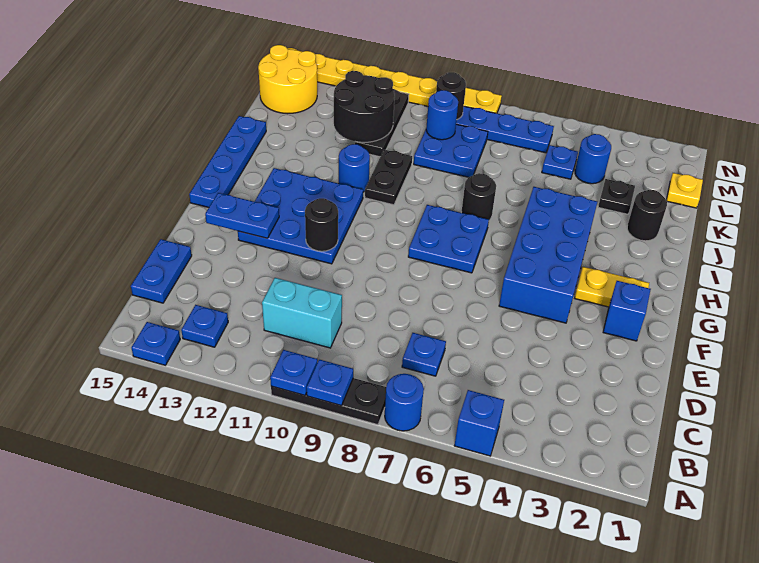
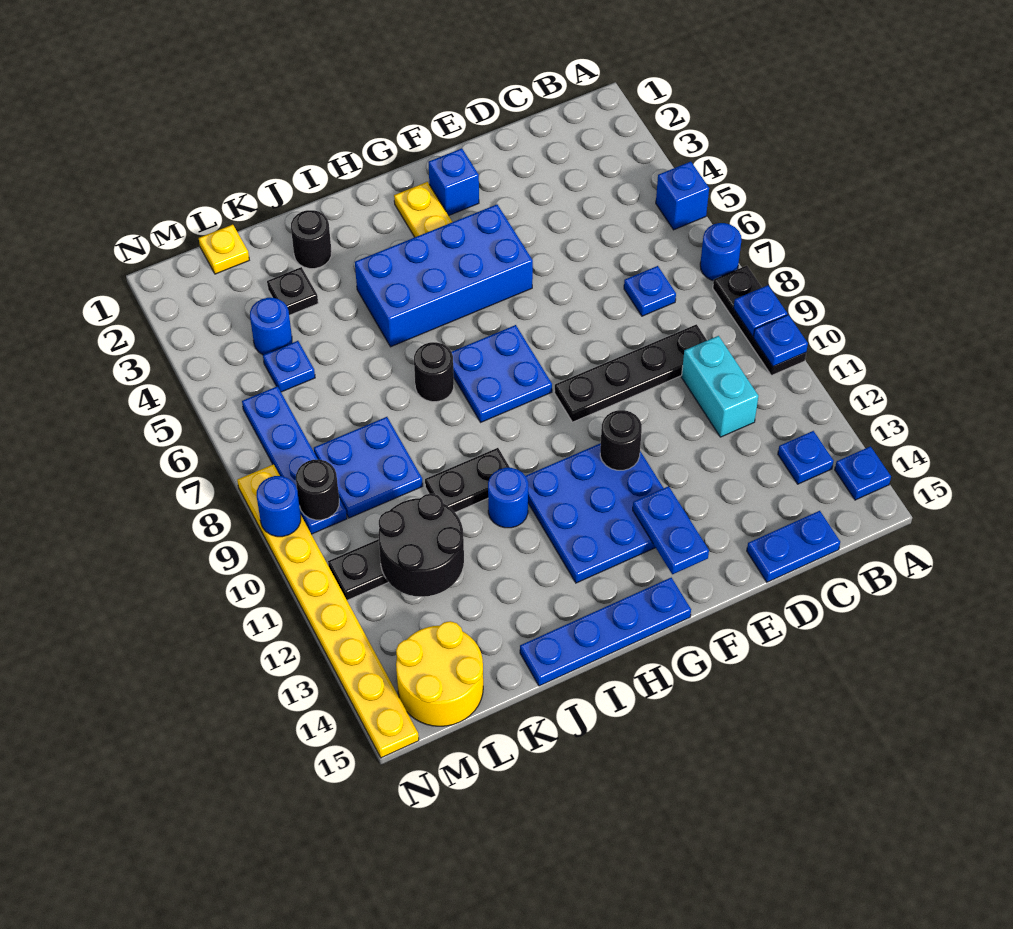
none -> black 1x4 plate [554,324,707,422]
blue 1x1 round brick [426,90,458,140] -> blue 1x1 round brick moved to [257,476,301,537]

